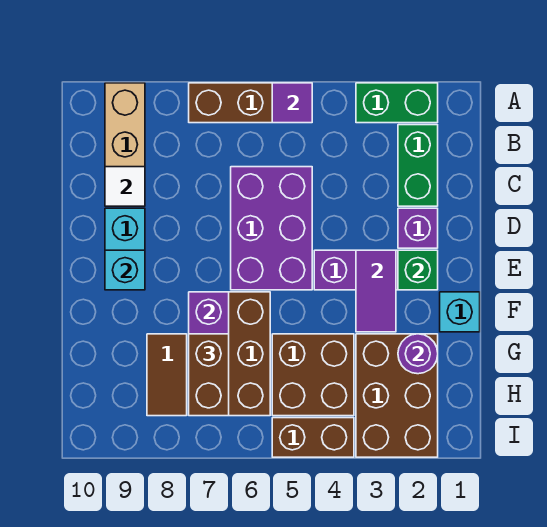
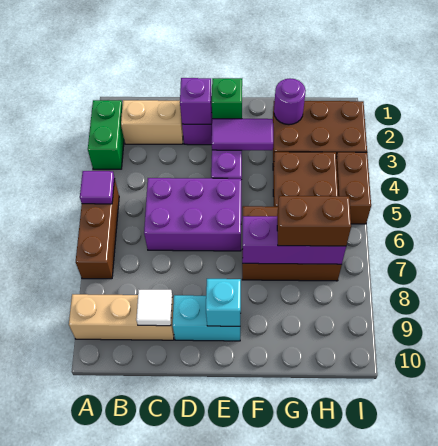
green 1x2 brick [398,125,438,206] -> tan 1x2 brick [121,100,183,144]
none -> purple 1x1 brick [180,78,212,124]
cyan 1x1 brick [440,292,480,332] -> none
brown 1x2 tile [147,334,187,416] -> none

